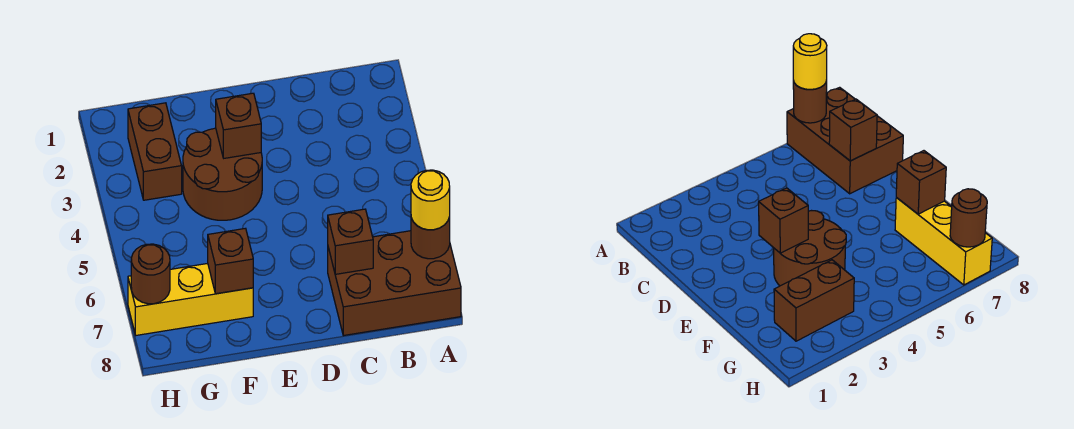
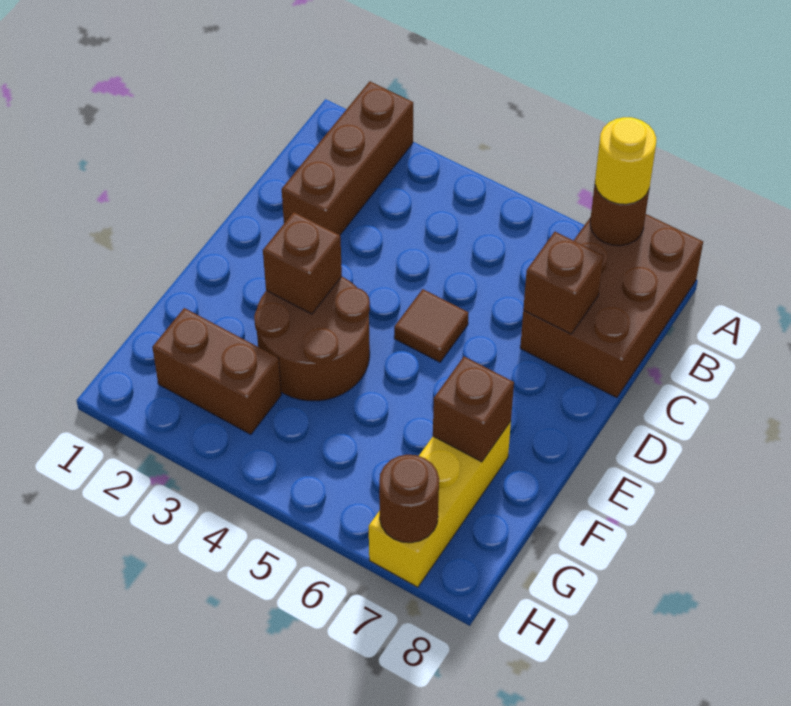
none -> brown 1x3 brick [282,81,413,235]
none -> brown 1x1 tile [394,289,468,362]

